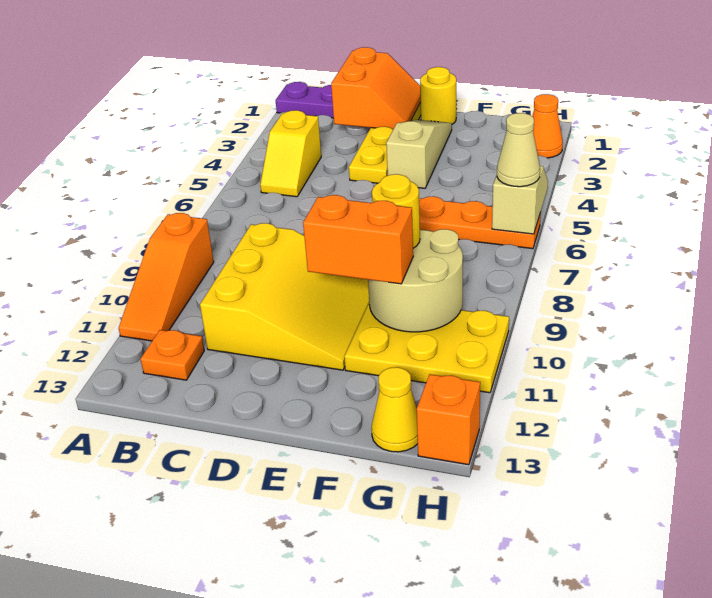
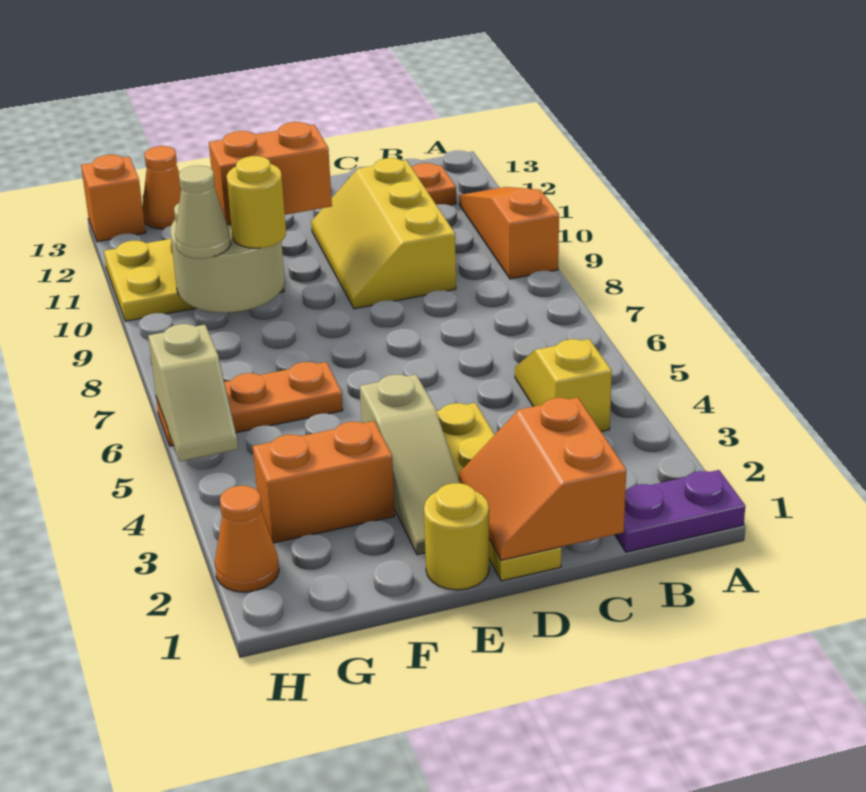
yellow 3x3 slope [200,223,369,370] -> yellow 2x3 slope [311,158,456,309]
none -> orange 1x2 brick [253,421,395,543]
yellow 1x1 cone [371,367,418,452] -> orange 1x1 cone [142,146,181,229]
tan 1x1 cone [497,113,540,187] -> tan 1x1 cone moved to [175,166,231,259]

